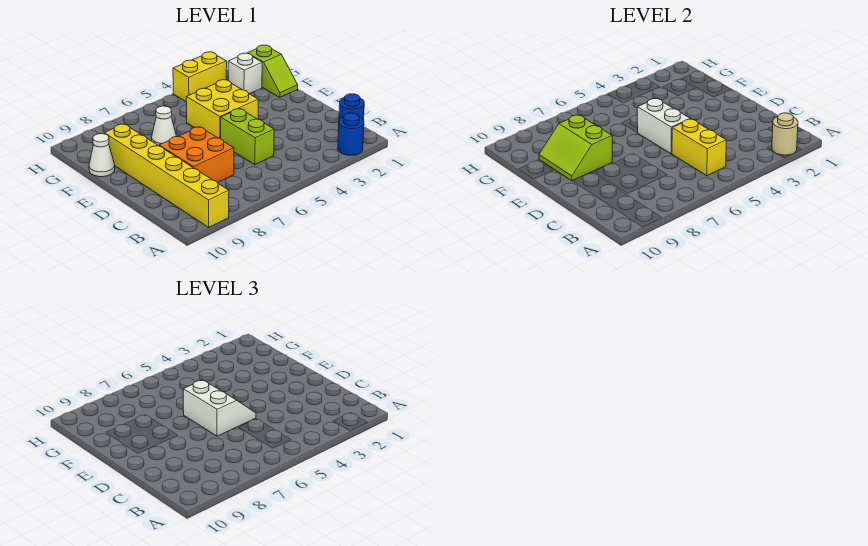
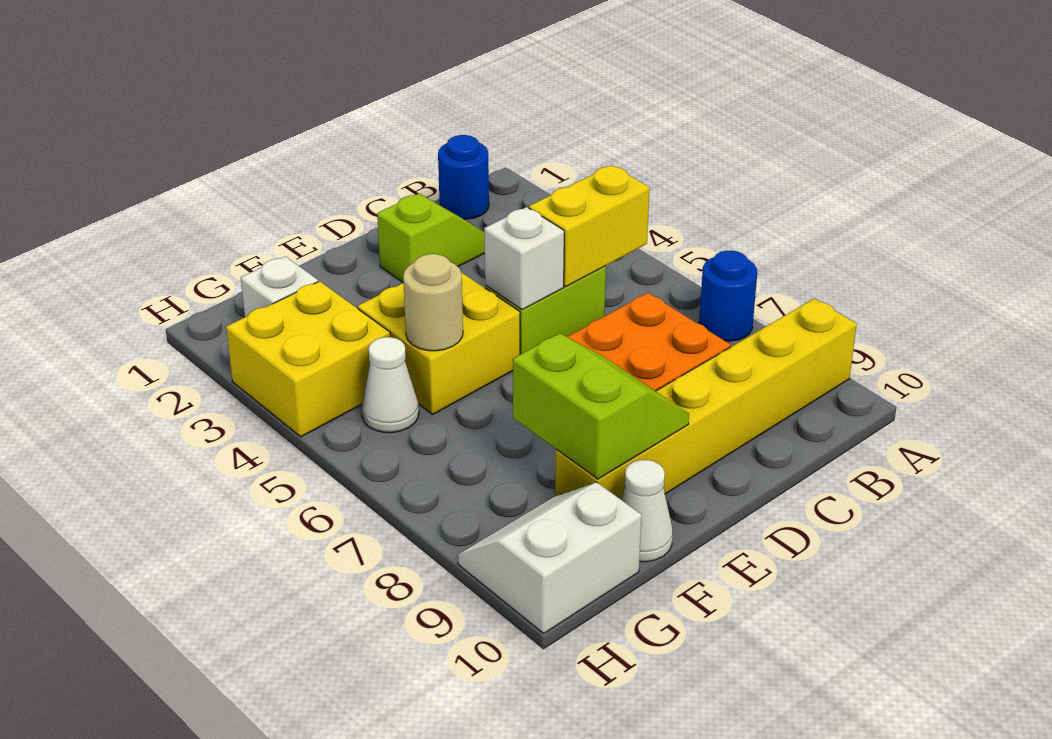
blue 1x1 round brick [338,113,364,155] -> blue 1x1 round brick moved to [699,251,757,341]
tan 1x1 round brick [772,113,798,155] -> tan 1x1 round brick moved to [403,254,463,351]
white 1x2 brick [637,99,690,154] -> white 1x1 brick [484,207,564,310]
white 2x2 slope [183,380,256,436] -> white 2x2 slope moved to [458,482,642,633]
lime 2x2 slope [539,115,612,181] -> lime 2x2 slope turned to [513,333,689,479]
lime 1x2 slope [248,45,298,97] -> lime 1x2 slope moved to [377,194,485,282]
white 1x1 cone [152,106,176,146] -> white 1x1 cone moved to [361,337,419,433]
yellow 1x2 brick [173,52,227,101] -> yellow 2x2 brick [226,281,390,437]

